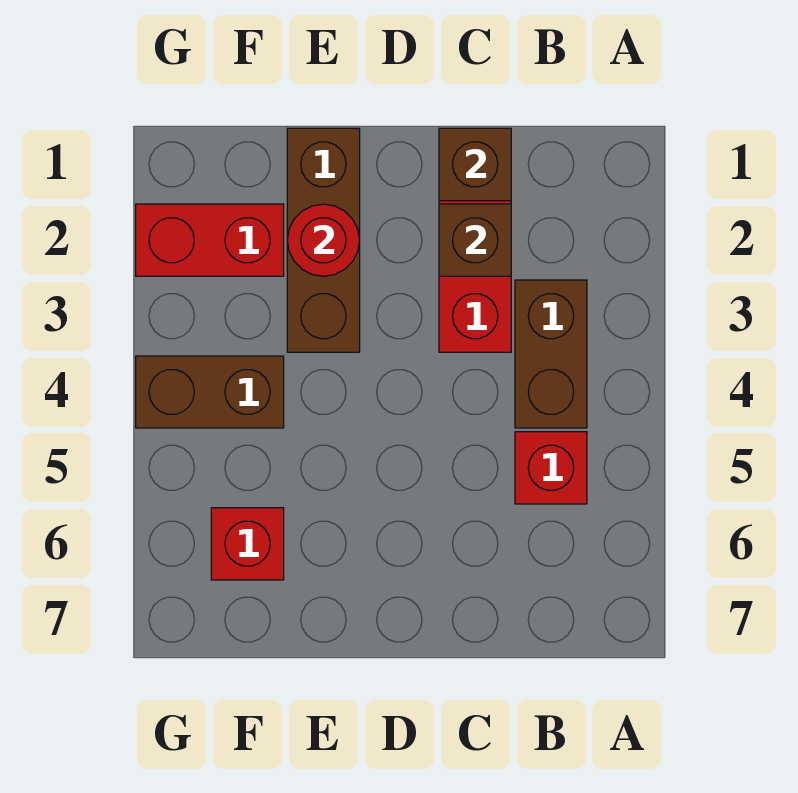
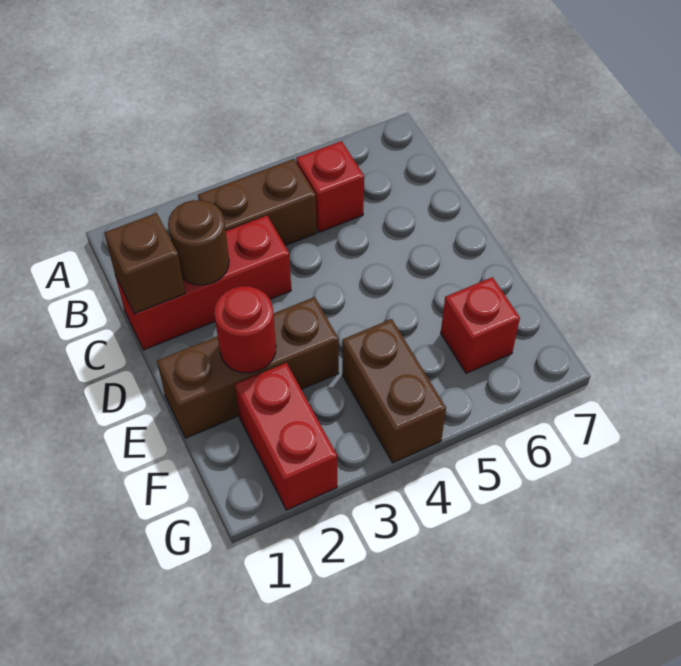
brown 1x1 brick [439,204,511,276] -> brown 1x1 round brick [168,200,229,285]

